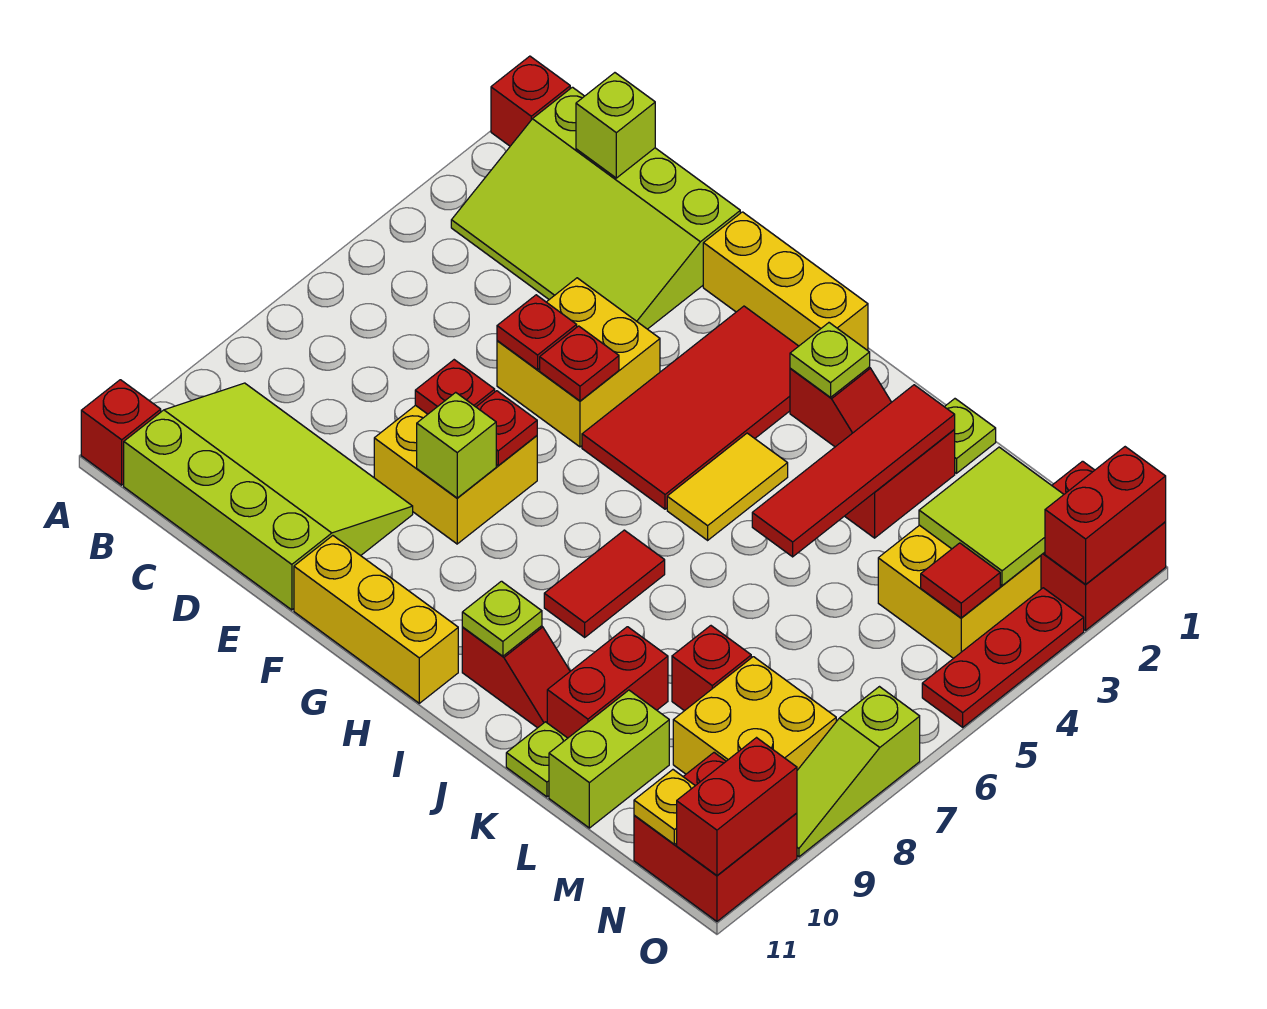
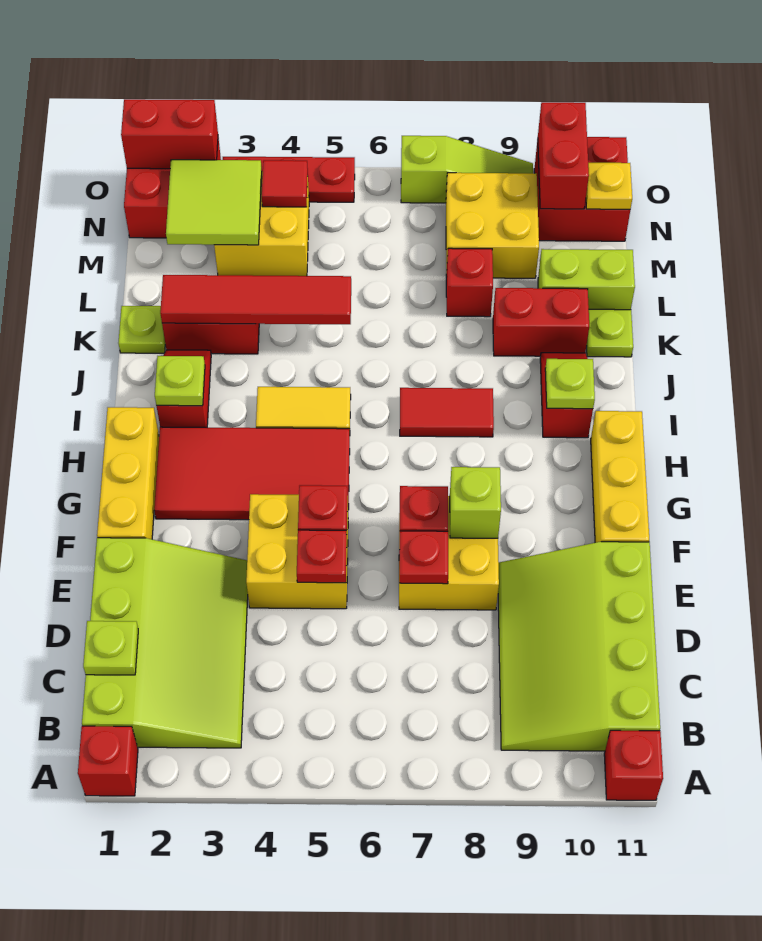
lime 1x1 brick [576,73,655,178] -> lime 1x1 plate [83,621,138,675]
red 1x2 brick [677,738,797,875] -> red 1x2 brick turned to [538,102,589,209]

